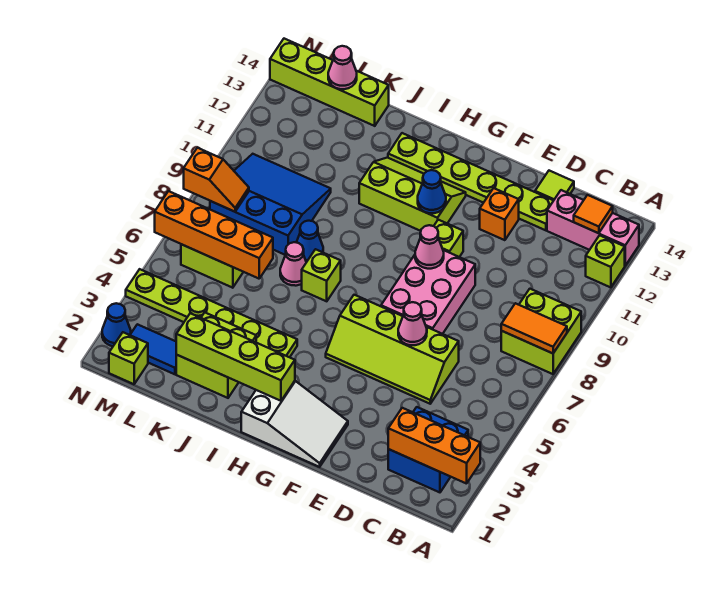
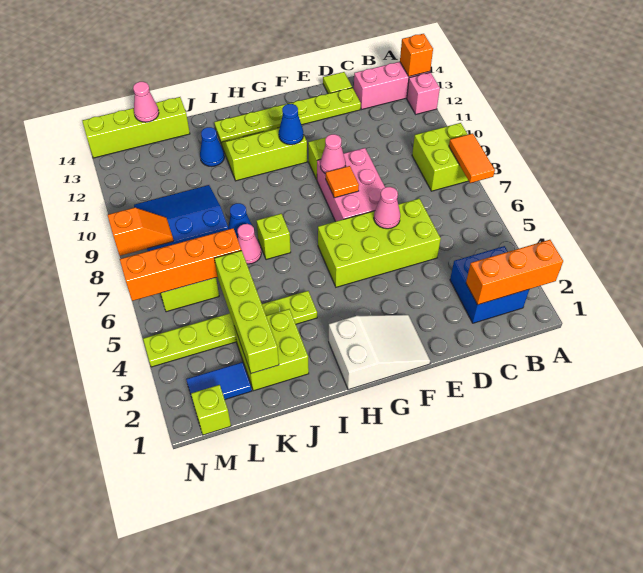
orange 1x2 tile [501,303,567,353] -> orange 1x2 tile turned to [449,133,495,183]
lime 1x1 brick [586,235,625,287] -> pink 1x1 brick [407,72,440,114]
orange 1x1 tile [574,195,613,233] -> orange 1x1 tile moved to [326,166,359,198]
lime 2x4 slope [326,295,459,404] -> lime 2x4 brick [318,199,441,287]
orange 1x1 brick [480,188,519,240] -> orange 1x1 brick moved to [400,34,433,77]
lime 1x4 brick [176,313,295,401] -> lime 1x4 brick turned to [214,250,279,373]
blue 1x1 cone [102,303,131,346] -> blue 1x1 cone moved to [200,127,224,166]

